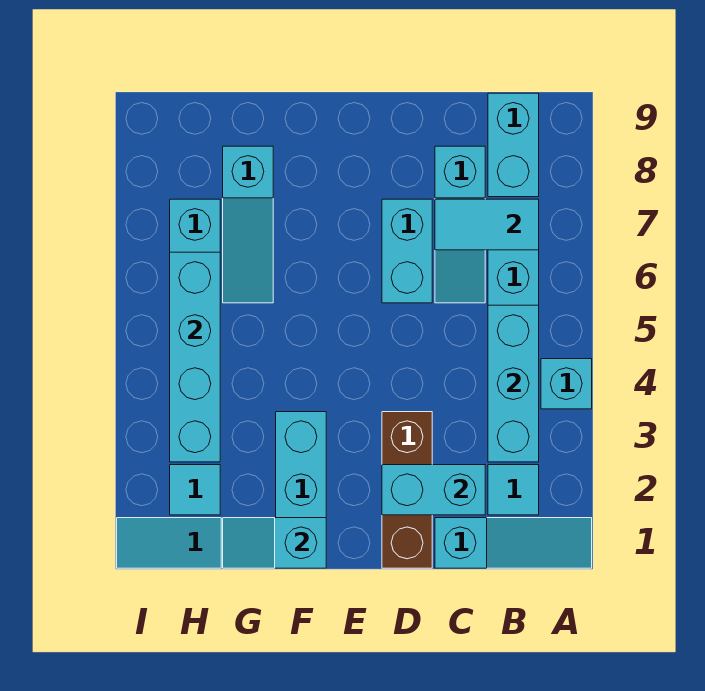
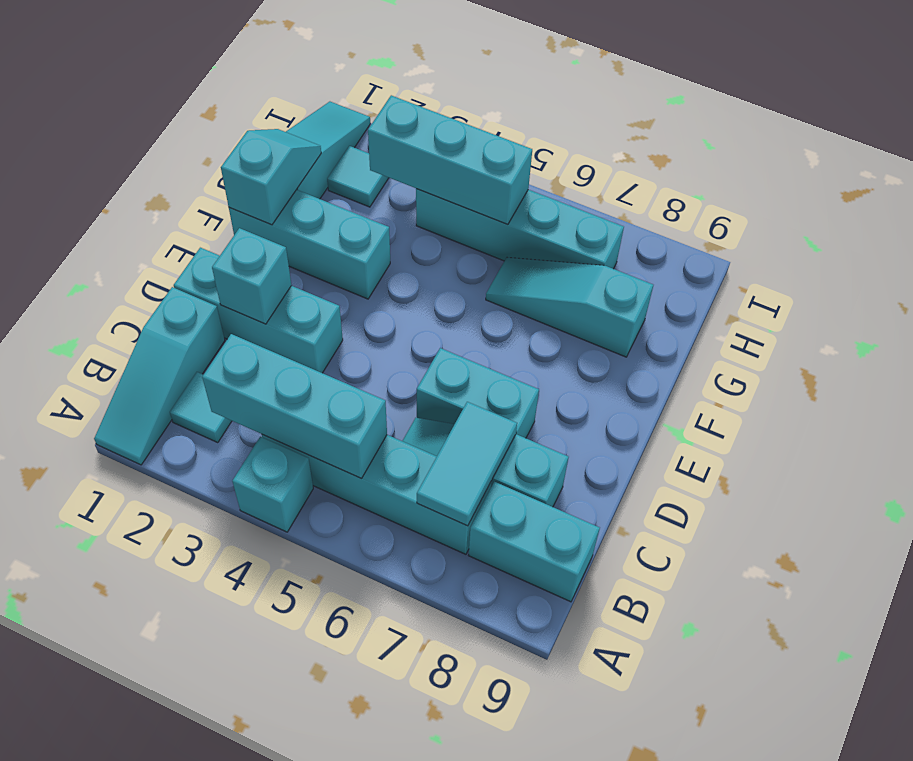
cyan 1x2 brick [382,465,485,515] -> cyan 1x1 brick [212,228,292,324]
brown 1x3 brick [382,412,432,568] -> cyan 1x3 brick [174,248,343,373]
cyan 1x4 brick [170,252,220,462] -> cyan 1x3 brick [368,95,532,225]

